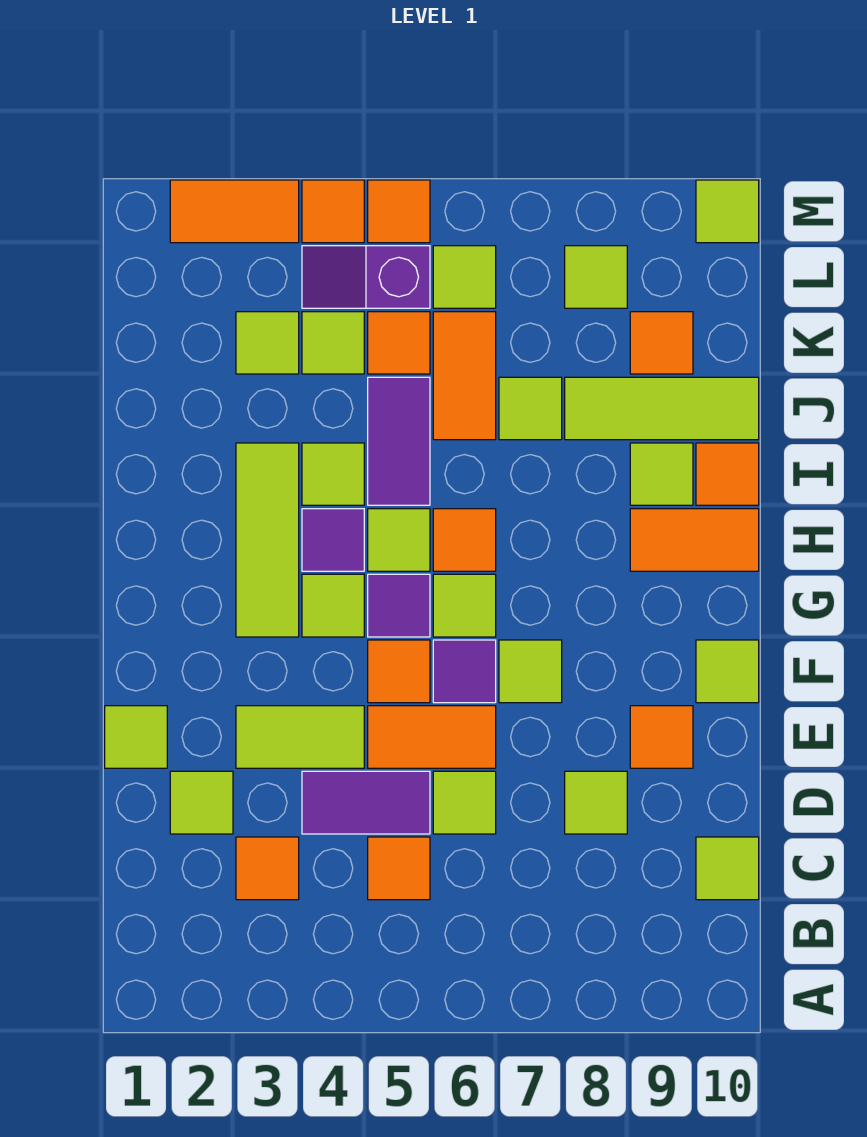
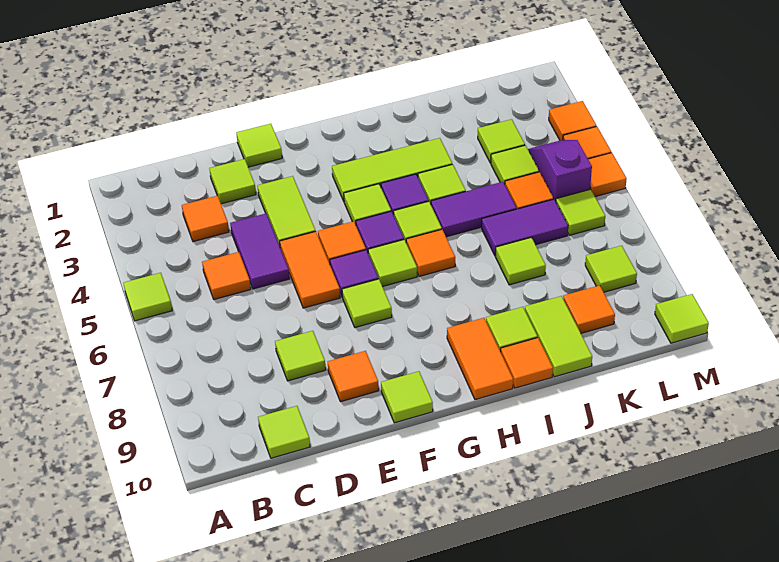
lime 1x1 tile [433,771,496,834] -> lime 1x1 tile moved to [124,273,172,321]
orange 1x2 tile [433,312,496,440] -> purple 1x2 tile [482,199,568,256]
lime 1x3 tile [565,377,759,440] -> lime 1x2 tile [525,296,592,377]
orange 1x2 tile [170,180,299,243] -> orange 1x1 tile [549,101,596,140]

